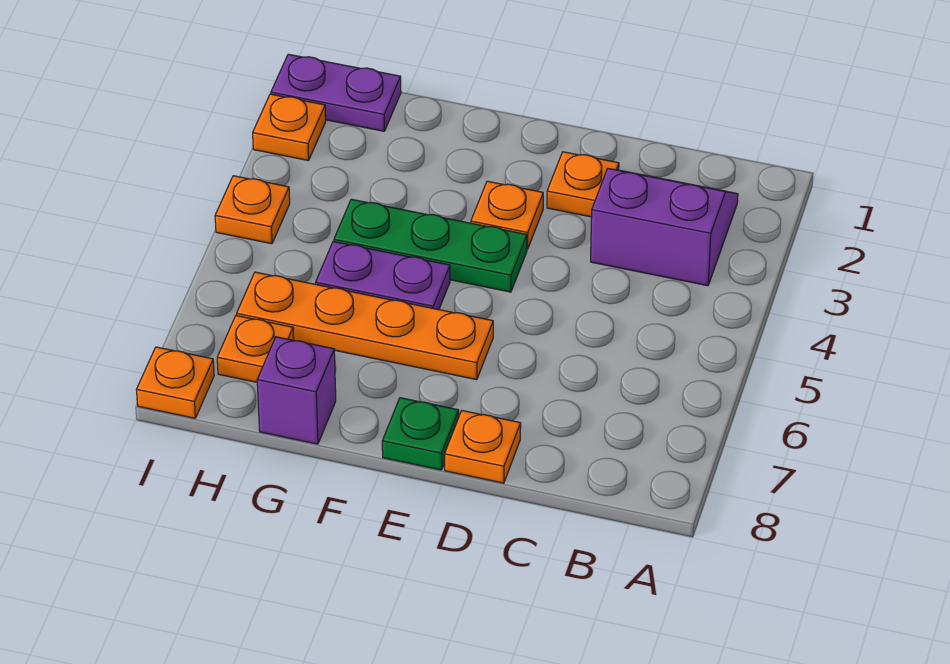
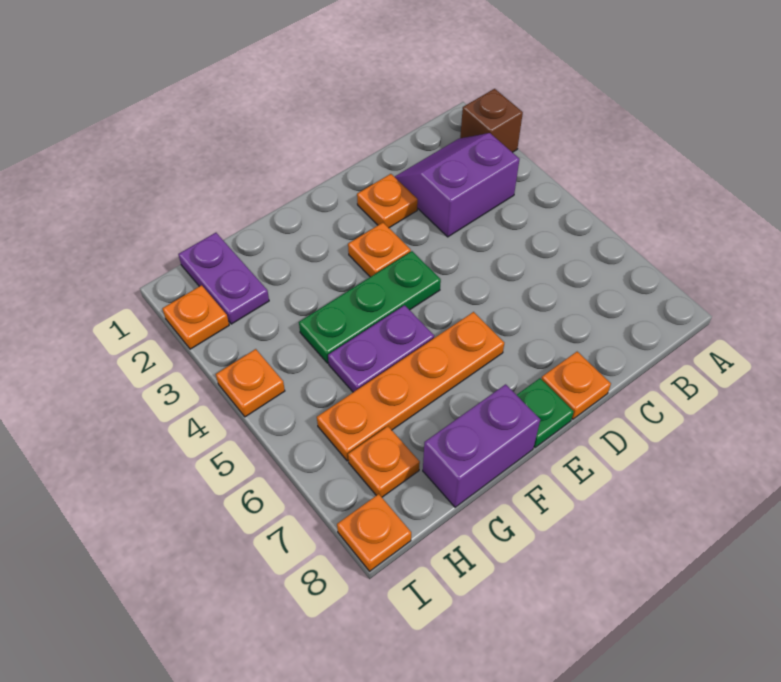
none -> brown 1x1 brick [460,89,523,152]
purple 1x1 brick [257,337,336,444] -> purple 1x2 brick [423,384,540,507]
purple 1x2 plate [271,54,401,131] -> purple 1x2 plate turned to [178,233,269,324]

